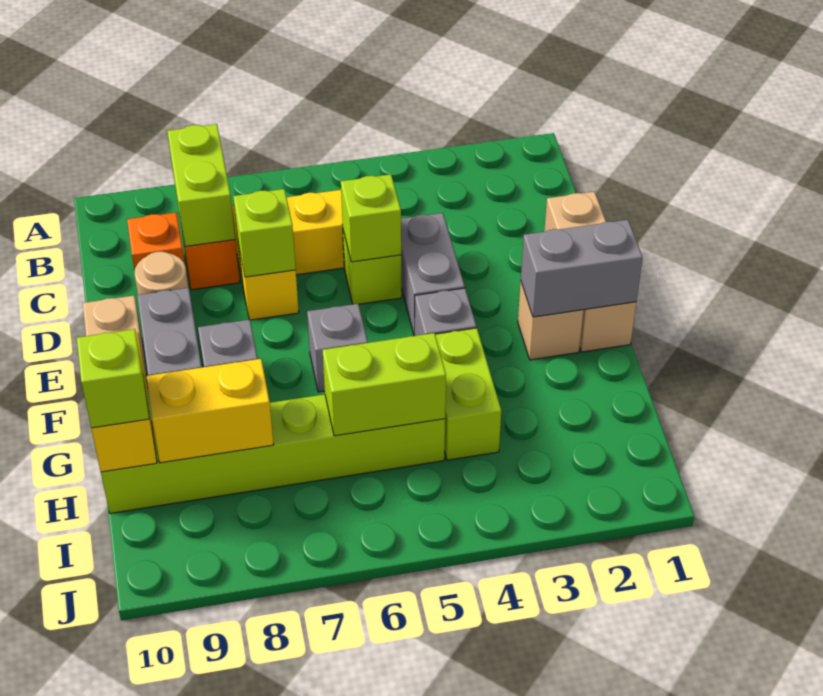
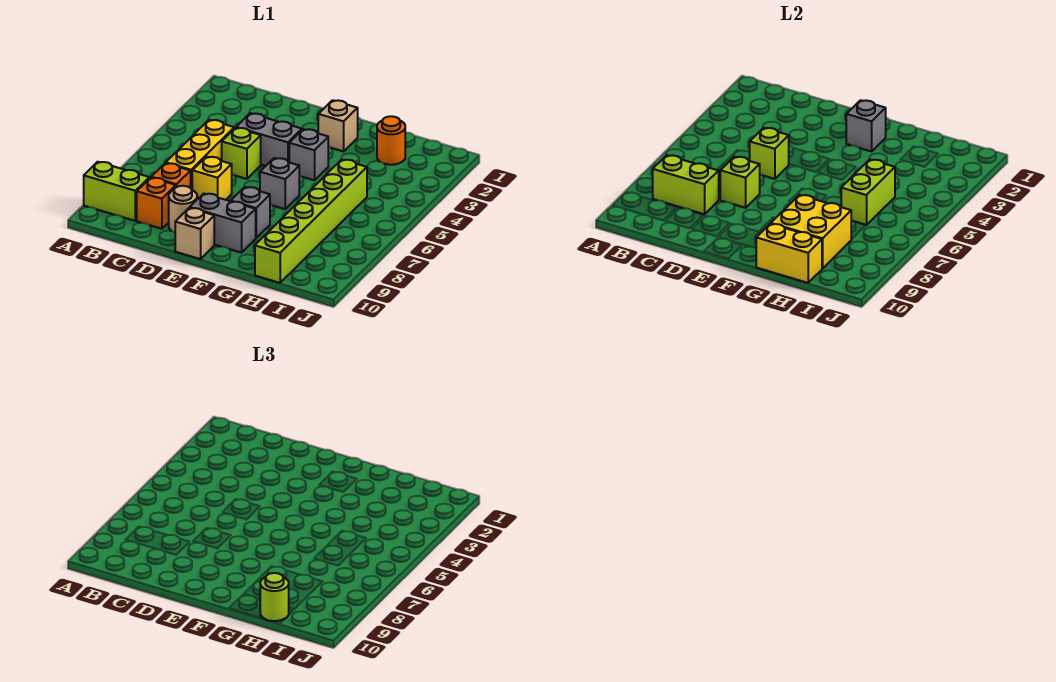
tan 1x3 brick [544,192,636,352] -> none
grey 1x2 brick [521,220,643,317] -> grey 1x1 brick [846,100,886,151]
lime 1x2 brick [435,328,501,460] -> lime 1x2 brick moved to [84,162,149,221]
none -> orange 1x1 round brick [377,116,405,165]
yellow 1x2 brick [146,359,274,463] -> yellow 2x2 brick [771,195,851,269]
lime 1x1 brick [77,329,149,428] -> lime 1x1 round brick [260,573,289,621]

